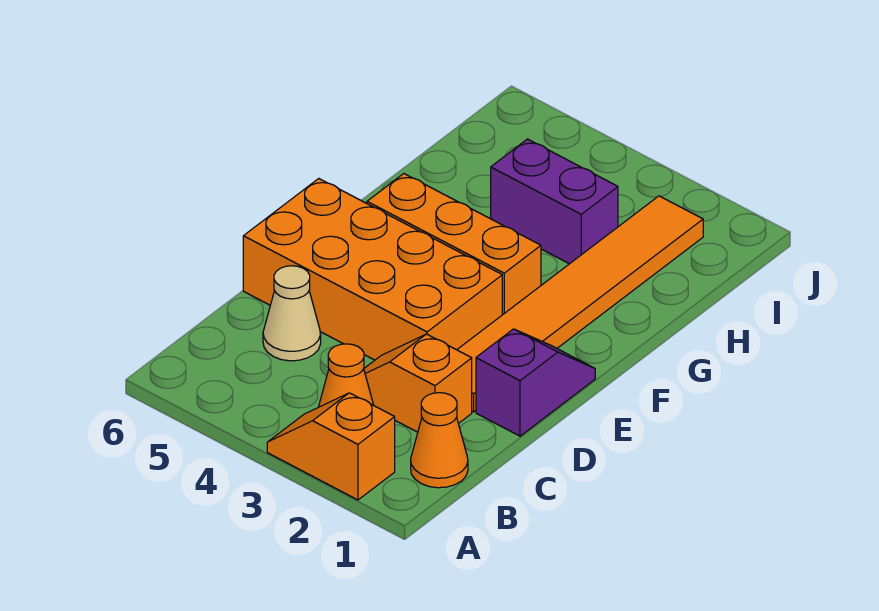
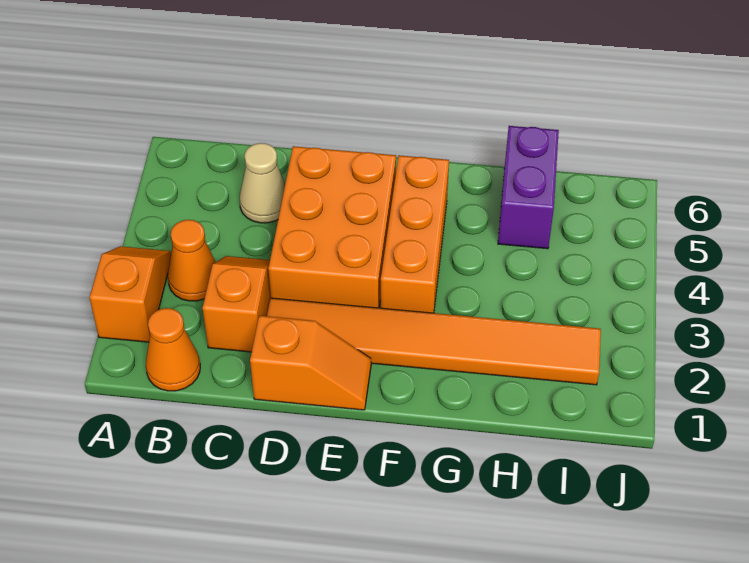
purple 1x2 slope [476,329,595,436] -> orange 1x2 slope [250,316,371,410]
orange 2x4 brick [243,179,502,360] -> orange 2x3 brick [268,146,396,308]
purple 1x2 brick [491,139,618,264] -> purple 1x2 brick moved to [498,126,559,249]

